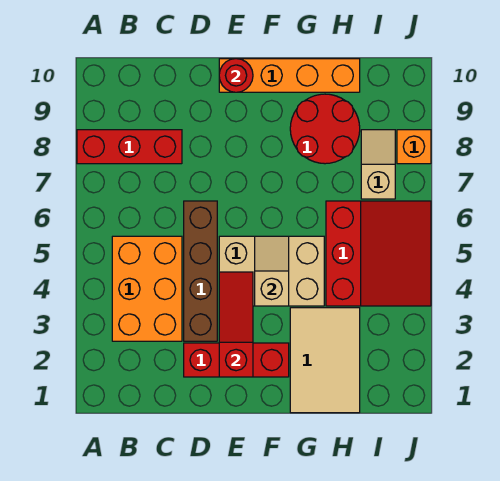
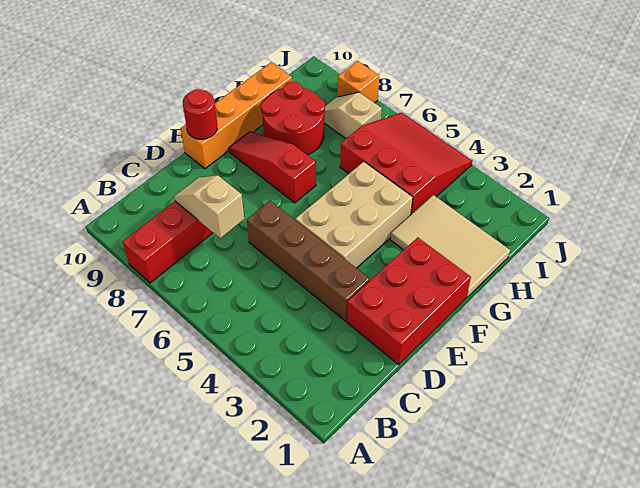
orange 2x3 brick [112,236,182,341] -> none
red 1x3 brick [184,343,289,377] -> red 2x3 brick [347,237,471,365]
red 1x3 slope [219,272,253,377] -> red 1x3 slope moved to [229,131,316,203]
tan 1x2 slope [255,236,289,306] -> tan 1x2 slope moved to [174,175,244,238]

